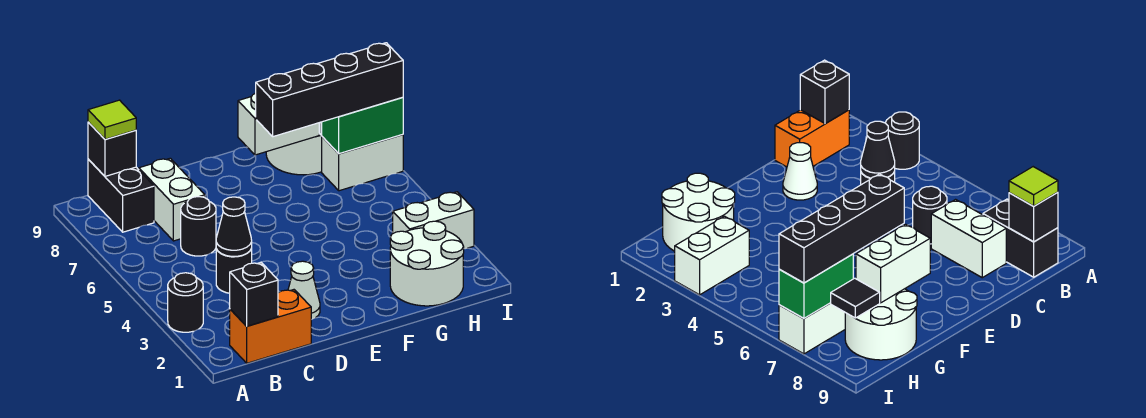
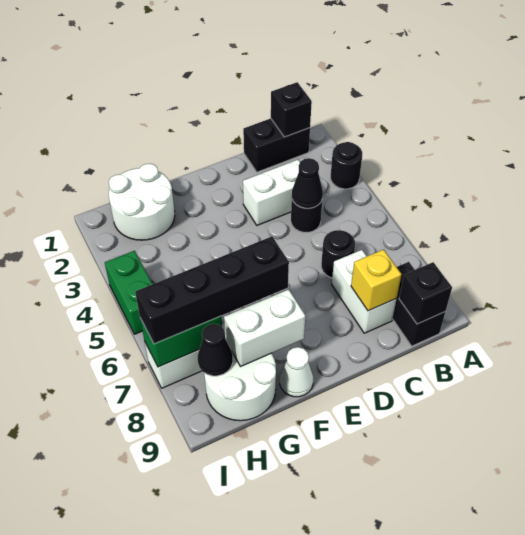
orange 1x2 brick [230,290,311,363] -> black 1x2 brick [243,118,310,172]
lime 1x1 tile [88,100,136,139] -> none
none -> yellow 1x1 brick [351,250,402,311]
white 1x1 cone [288,261,320,320] -> white 1x1 cone moved to [280,347,313,397]
white 1x2 brick [393,192,474,249] -> white 1x2 brick moved to [243,160,300,225]
black 1x1 tile [831,278,880,318] -> black 1x1 cone [198,324,233,376]
none -> green 1x2 brick [105,251,153,334]

